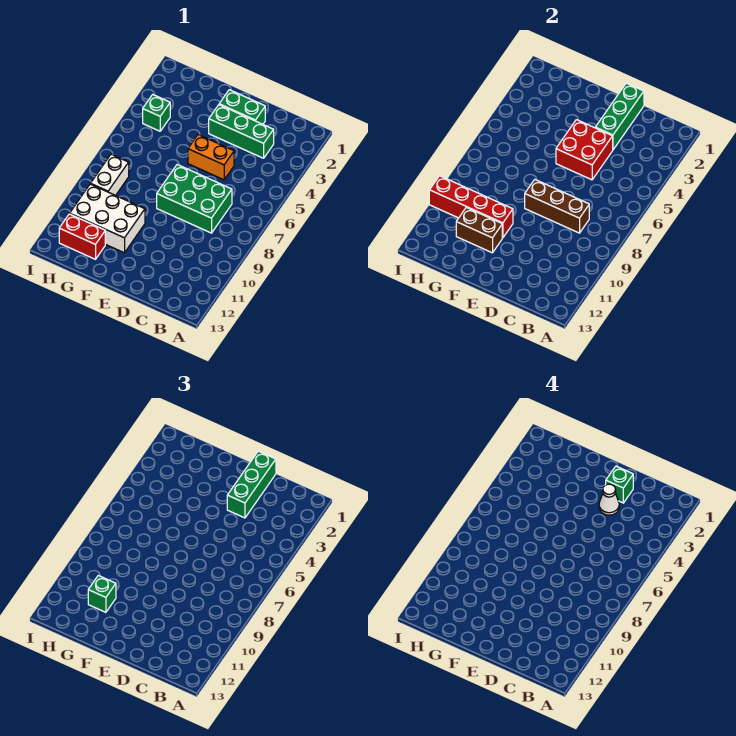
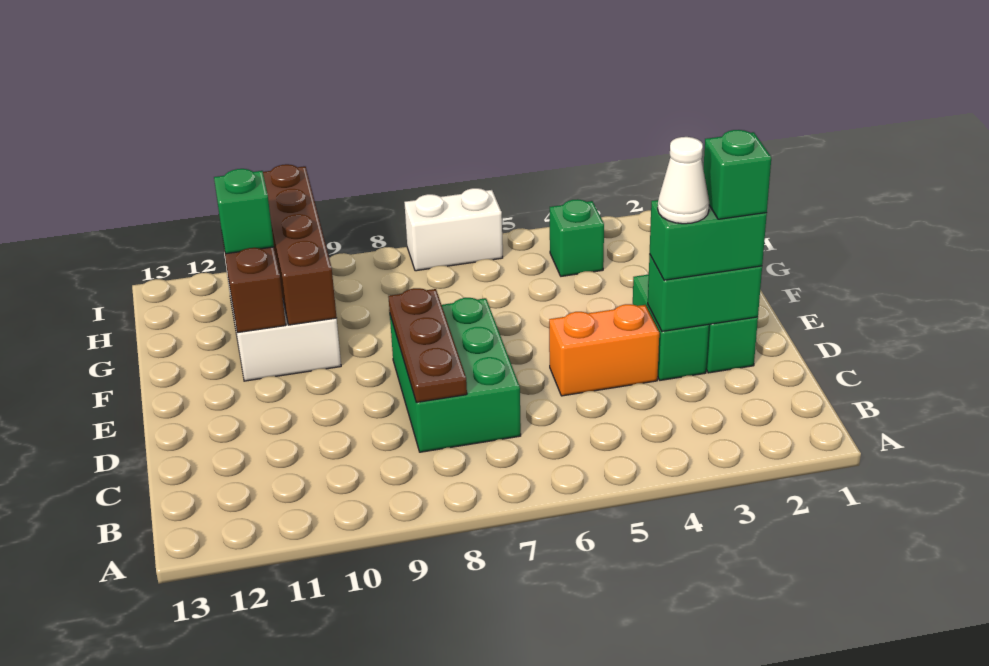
green 1x3 brick [209,105,274,158] -> green 1x2 brick [633,274,709,380]
brown 1x3 brick [525,180,589,233] -> brown 1x3 plate [388,288,467,402]
green 1x3 brick [595,83,644,150] -> green 1x2 brick [648,254,762,331]
green 1x3 brick [227,451,276,518] -> green 1x2 brick [650,200,767,280]
red 2x2 brick [556,120,613,180] -> none
orange 1x2 brick [188,135,234,180] -> orange 1x2 brick turned to [549,304,659,396]
red 1x4 brick [429,176,513,238] -> brown 1x4 brick [263,164,337,325]
red 1x2 brick [59,214,105,259] -> none
white 1x2 brick [91,154,129,196] -> white 1x2 brick moved to [404,188,503,271]

